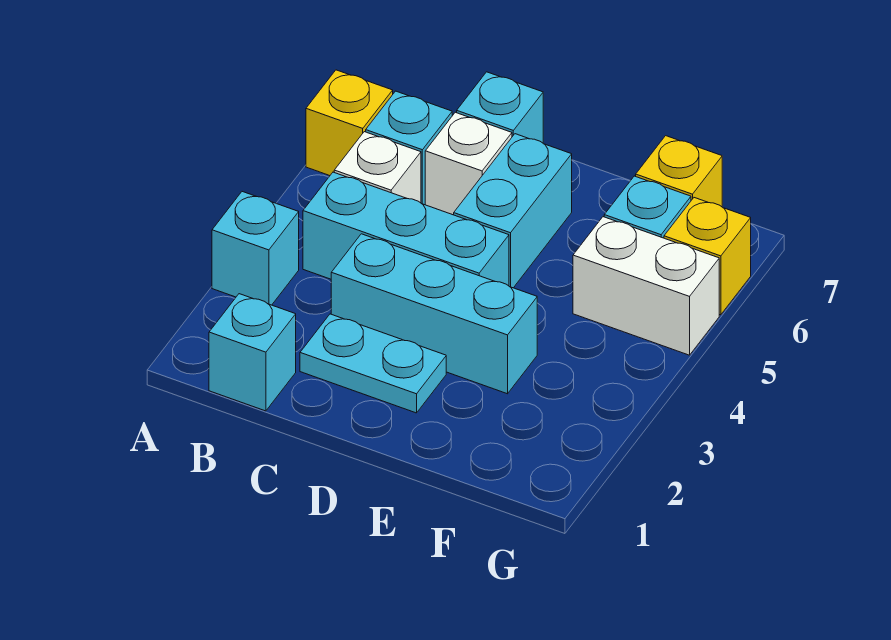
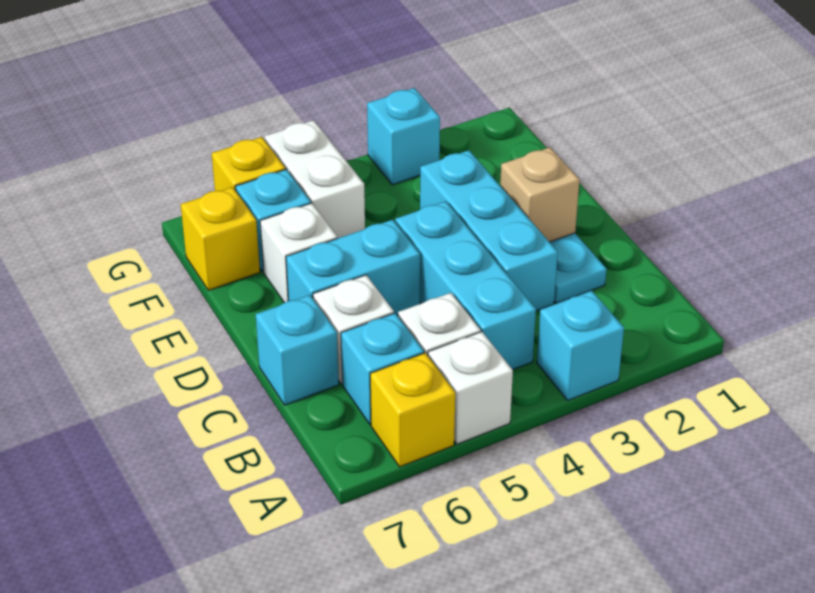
none -> white 1x1 brick [428,332,513,444]
cyan 1x1 brick [209,294,296,411] -> cyan 1x1 brick moved to [367,88,440,185]
none -> tan 1x1 brick [500,147,580,242]
none -> white 1x1 brick [260,203,337,303]

